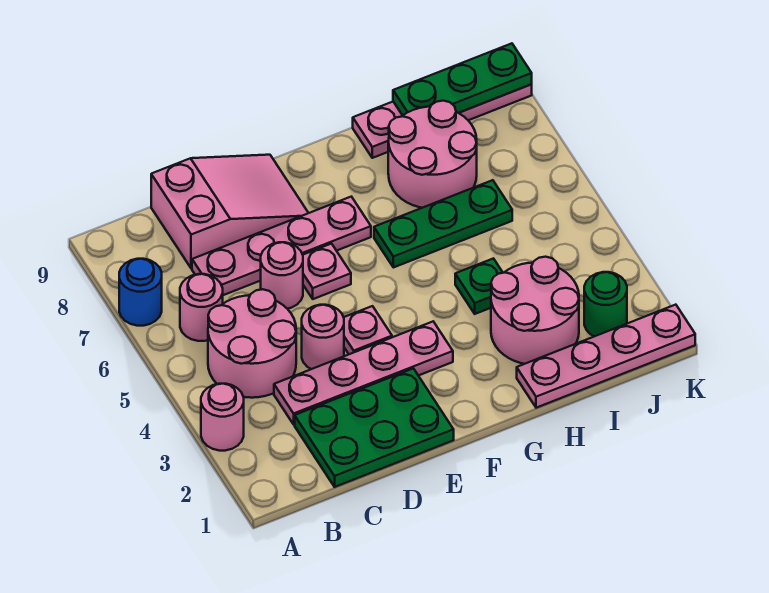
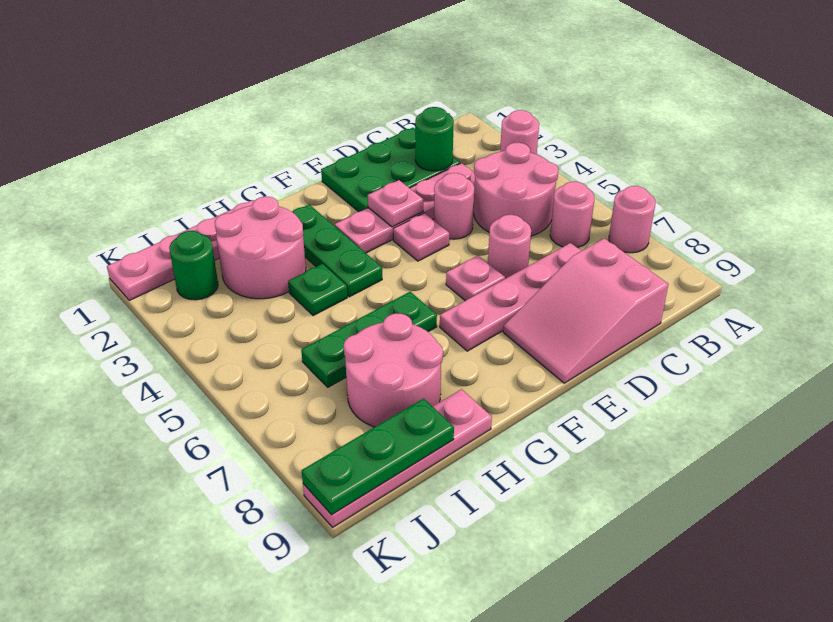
blue 1x1 round brick [119,259,162,326] -> pink 1x1 round brick [609,186,655,253]
none -> green 1x1 round brick [415,107,454,171]
none -> pink 1x1 plate [368,180,423,227]
none -> green 1x3 plate [293,205,382,297]

